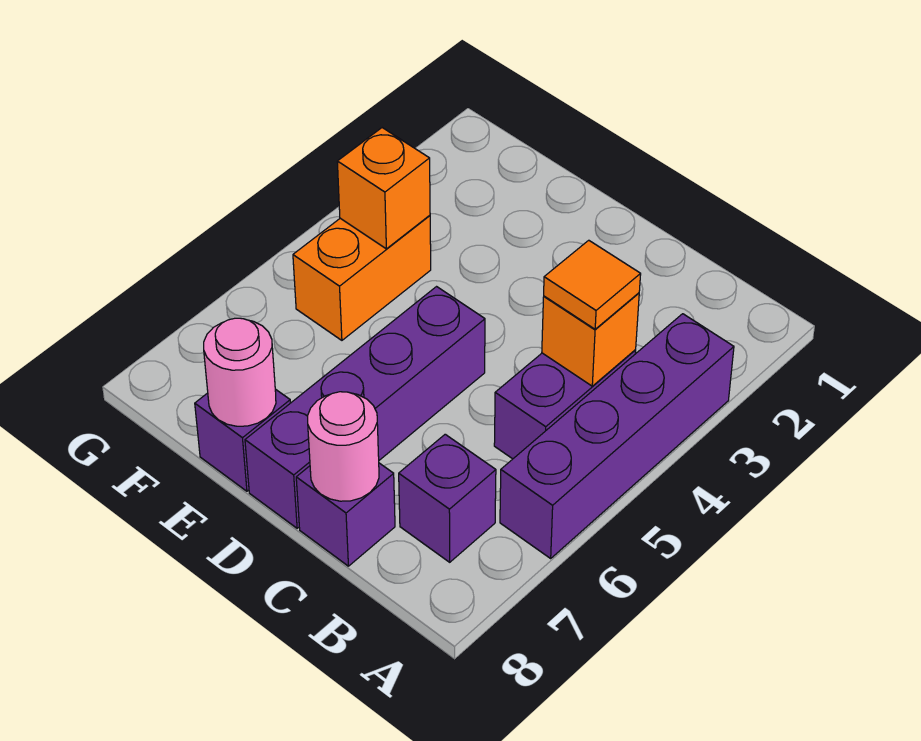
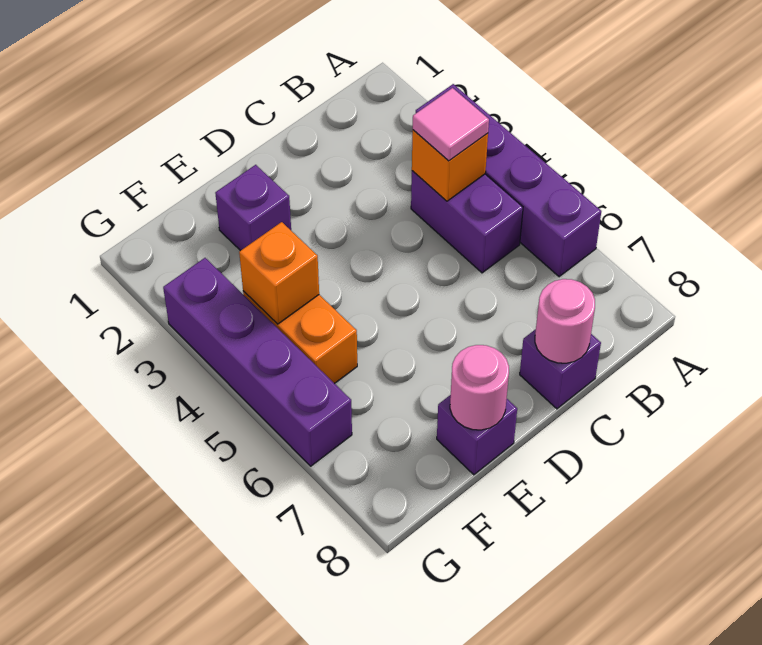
orange 1x1 tile [544,240,641,329] -> pink 1x1 tile [413,88,489,161]
purple 1x1 brick [399,434,496,562] -> purple 1x1 brick moved to [215,165,291,251]
purple 1x4 brick [245,287,485,528] -> purple 1x4 brick moved to [163,258,352,466]

